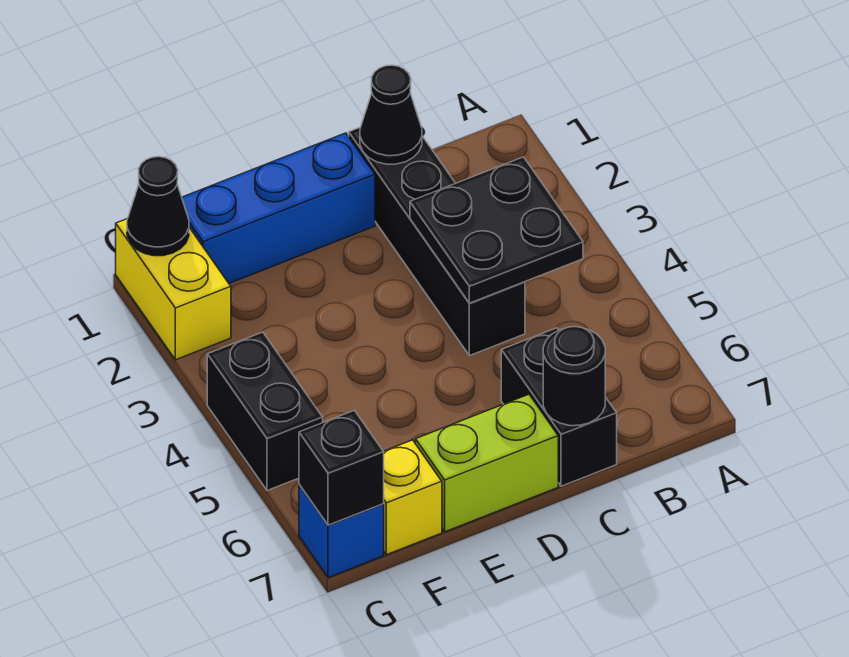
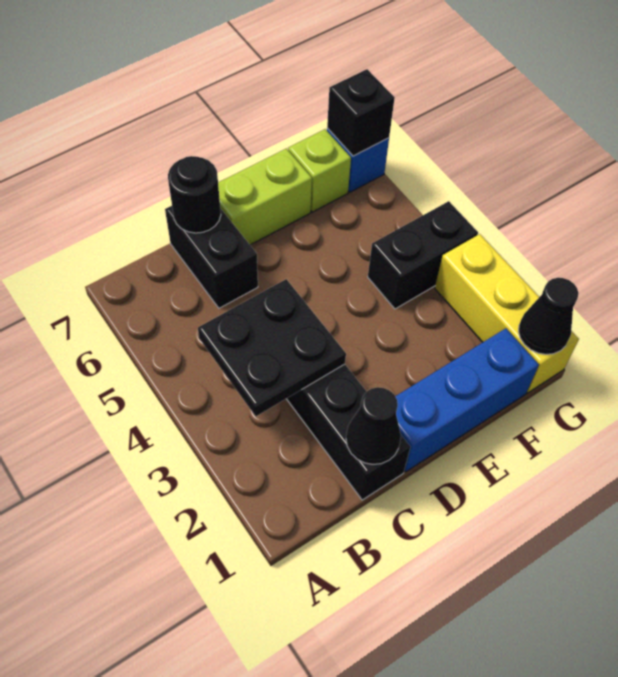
yellow 1x1 brick [383,440,442,555] -> lime 1x1 brick [288,129,351,212]
yellow 1x2 brick [116,219,231,360] -> yellow 1x3 brick [435,234,579,393]
black 1x2 brick [207,332,323,490] -> black 1x2 brick turned to [368,201,478,309]

